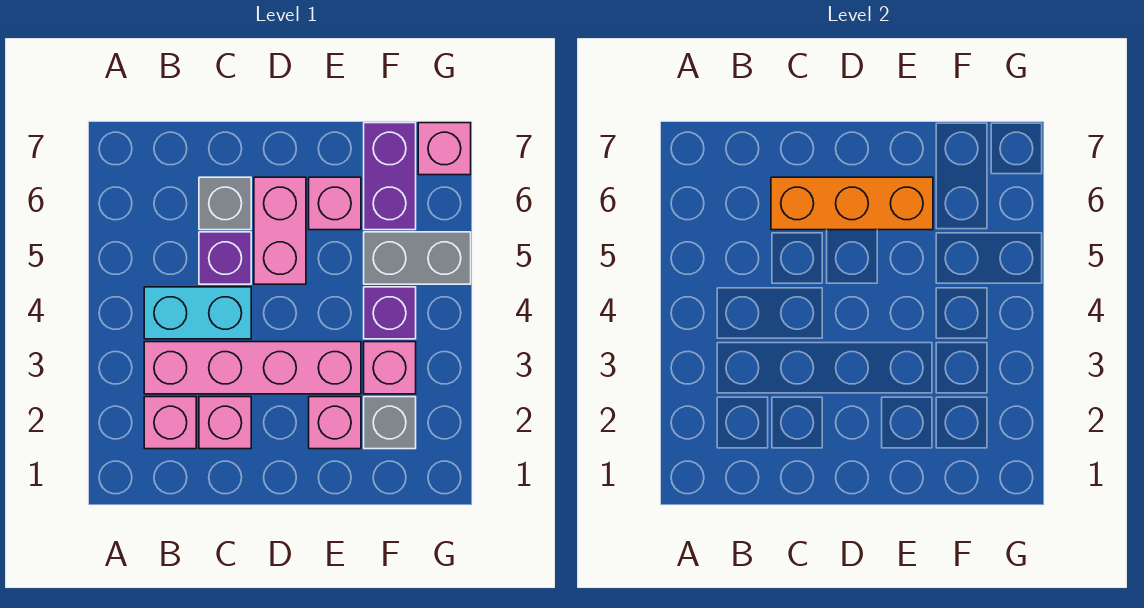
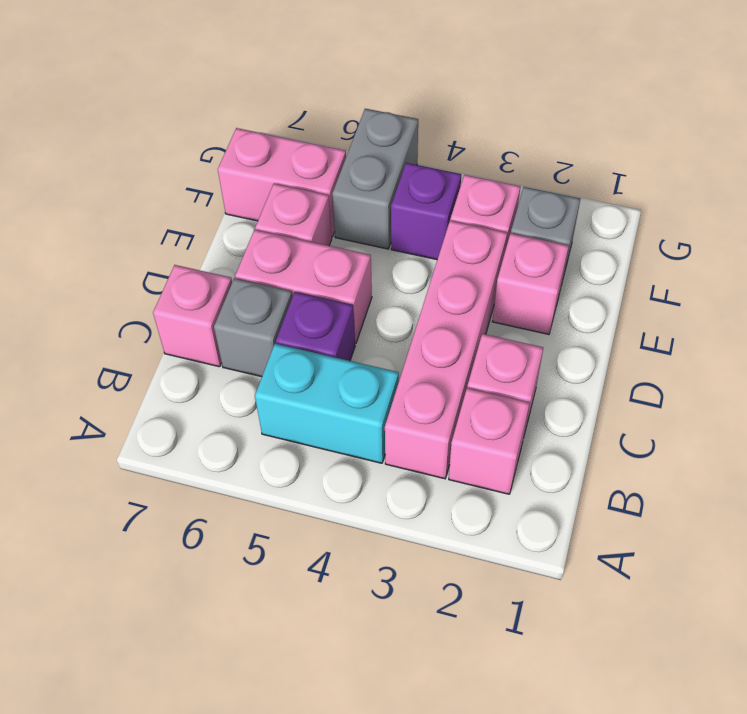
cyan 1x2 brick [144,287,251,339] -> cyan 1x2 brick turned to [255,344,399,463]
orange 1x3 brick [771,177,933,230] -> none
purple 1x2 brick [364,123,416,230] -> pink 1x2 brick [218,128,346,237]
pink 1x1 brick [418,123,471,175] -> pink 1x1 brick moved to [153,265,232,367]

